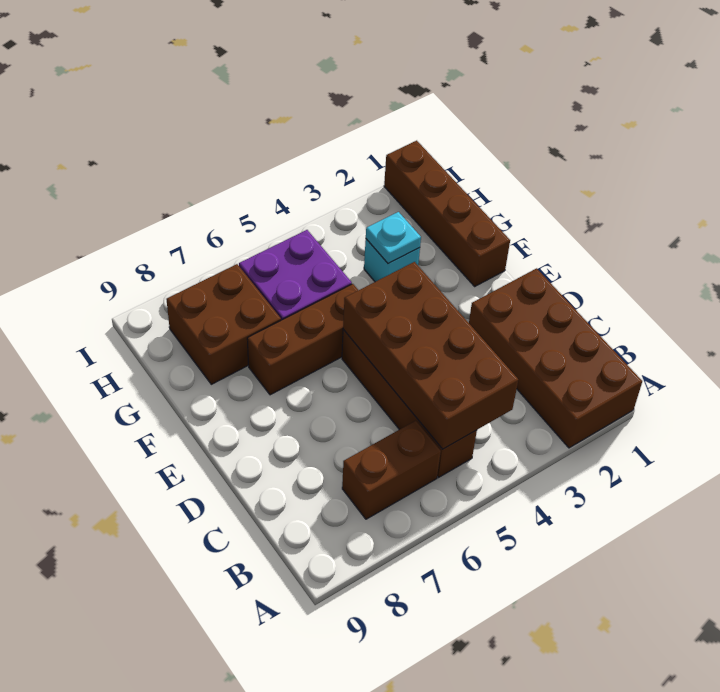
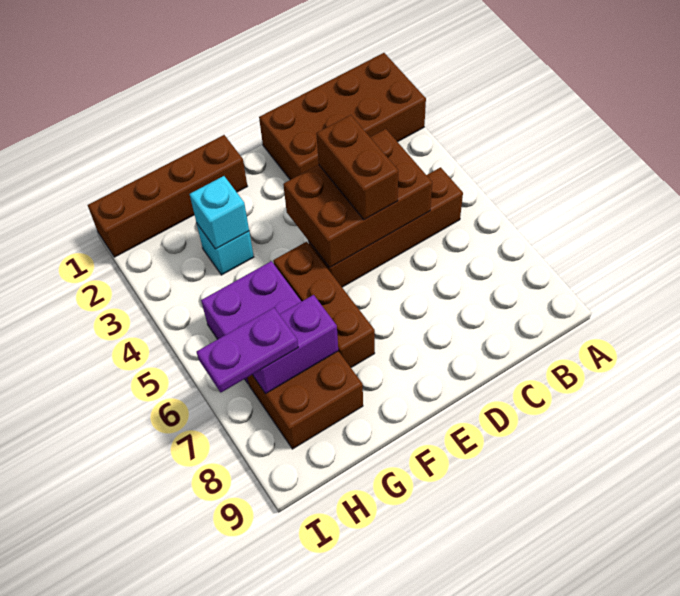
brown 2x4 brick [343,262,518,449] -> brown 2x3 brick [283,129,432,268]
brown 1x2 brick [342,421,441,519] -> brown 1x2 brick moved to [316,115,398,220]
cyan 1x1 plate [366,212,421,263] -> cyan 1x1 brick [190,176,249,249]
none -> purple 1x2 brick [253,295,338,394]
none -> purple 1x2 plate [197,308,298,392]

